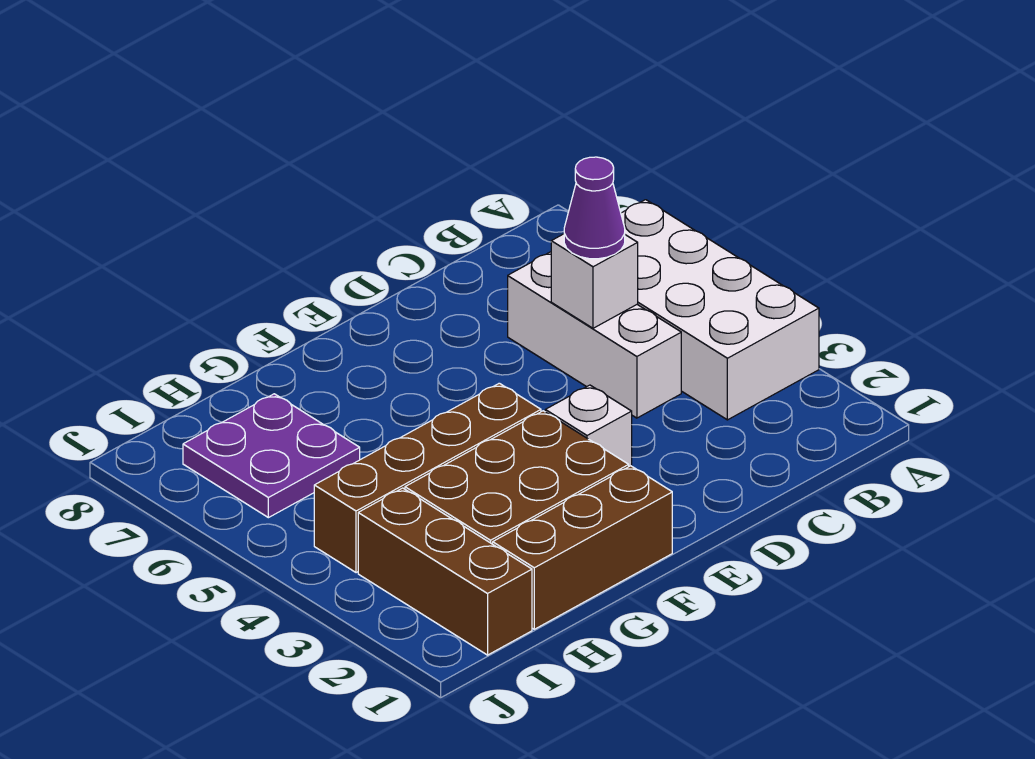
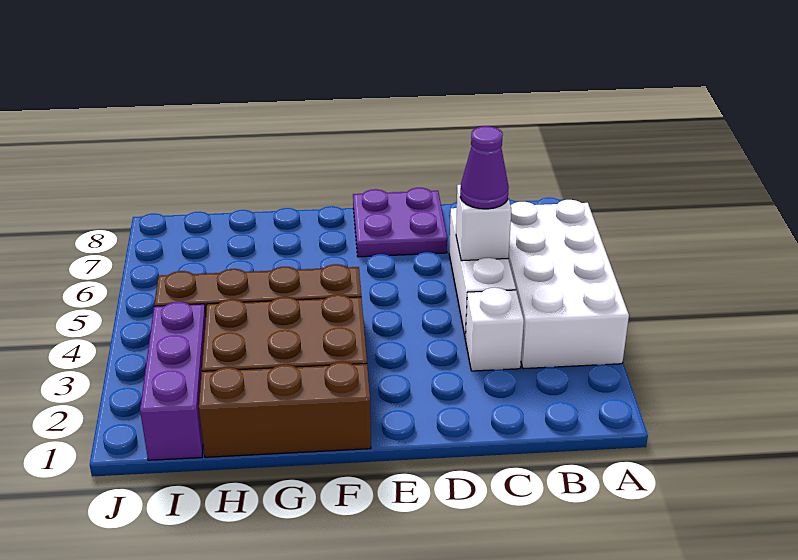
white 1x1 brick [545,385,632,466] -> white 1x1 brick moved to [465,288,524,371]
purple 2x2 plate [183,394,360,518] -> purple 2x2 plate moved to [353,188,447,257]
brown 1x3 brick [358,488,532,655] -> purple 1x3 brick [140,302,206,460]

